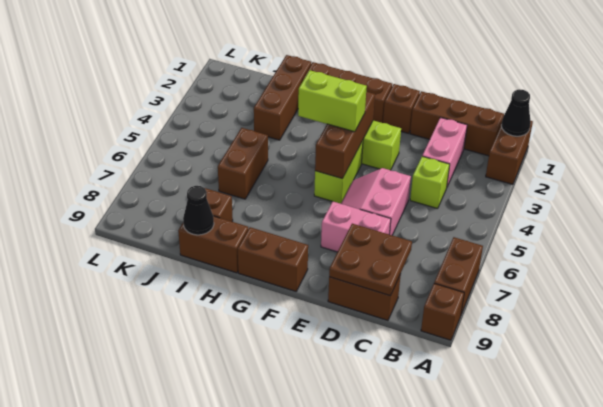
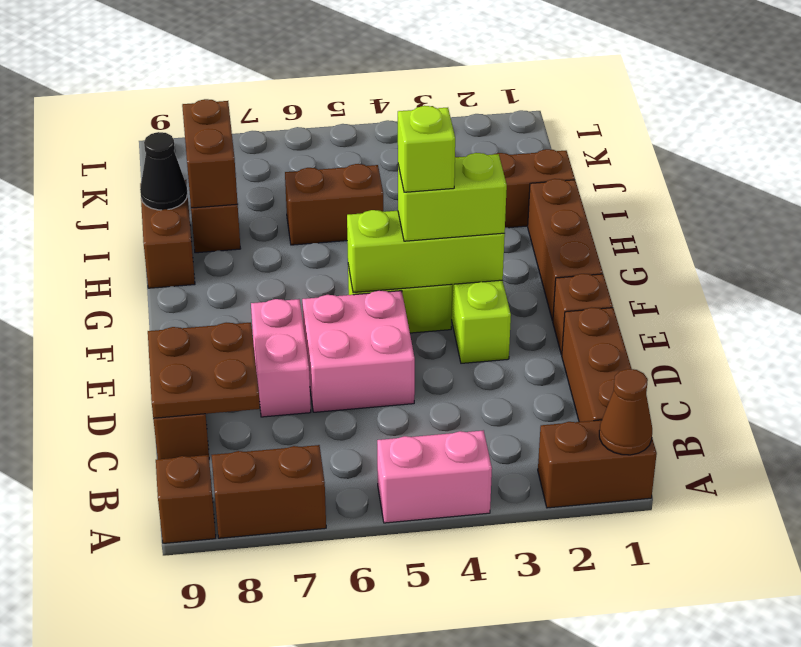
black 1x1 cone [501,89,531,136] -> brown 1x1 cone [599,369,652,455]
pink 1x2 brick [422,118,467,187] -> pink 1x2 brick moved to [377,430,492,523]
lime 1x1 brick [410,156,450,209] -> lime 1x1 brick moved to [398,106,455,192]
pink 2x2 slope [341,168,411,235] -> pink 2x2 brick [302,290,415,412]
brown 1x3 brick [315,92,375,179] -> lime 1x3 brick [347,210,505,293]
lime 1x2 brick [298,70,367,132] -> lime 1x2 brick turned to [398,153,507,241]
brown 1x2 brick [238,227,308,291] -> brown 1x2 brick moved to [182,99,238,208]

